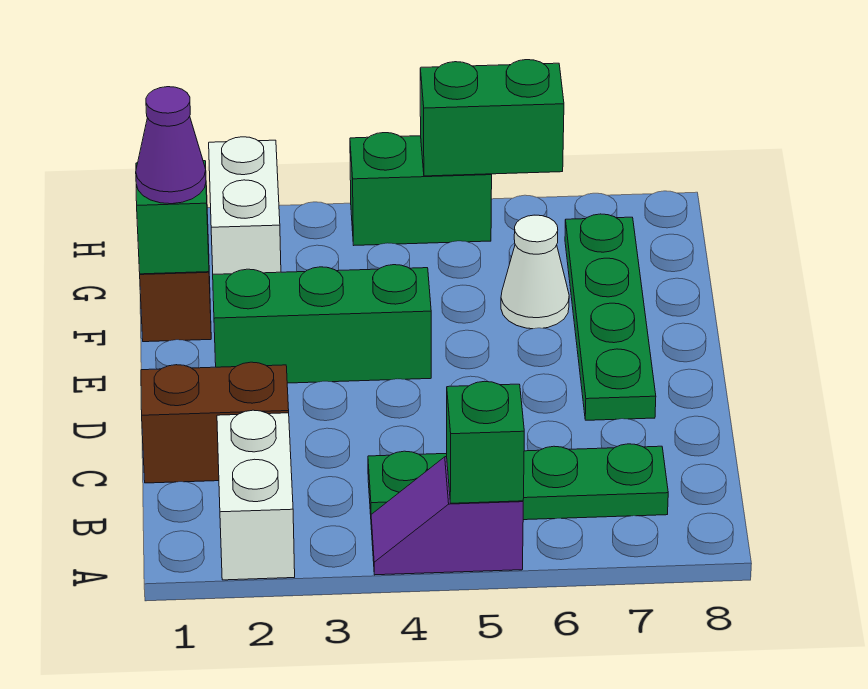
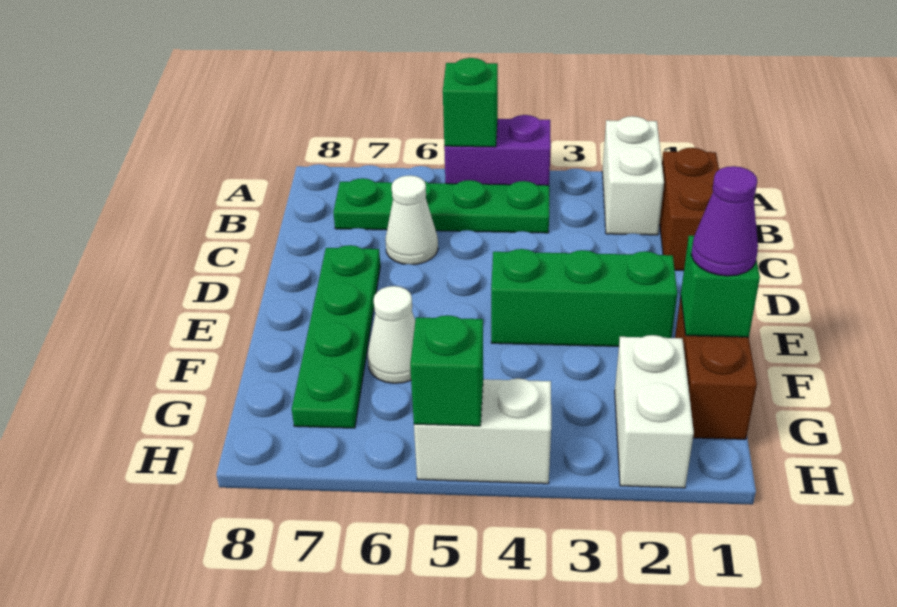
purple 1x2 slope [371,457,523,575] -> purple 1x2 brick [444,115,551,185]
brown 1x2 brick [141,362,289,483] -> brown 1x2 brick turned to [660,148,719,270]
none -> white 1x1 cone [385,176,438,265]
green 1x2 brick [350,133,492,245] -> white 1x2 brick [414,379,551,484]
green 1x2 brick [420,60,564,176] -> green 1x1 brick [410,315,483,426]

